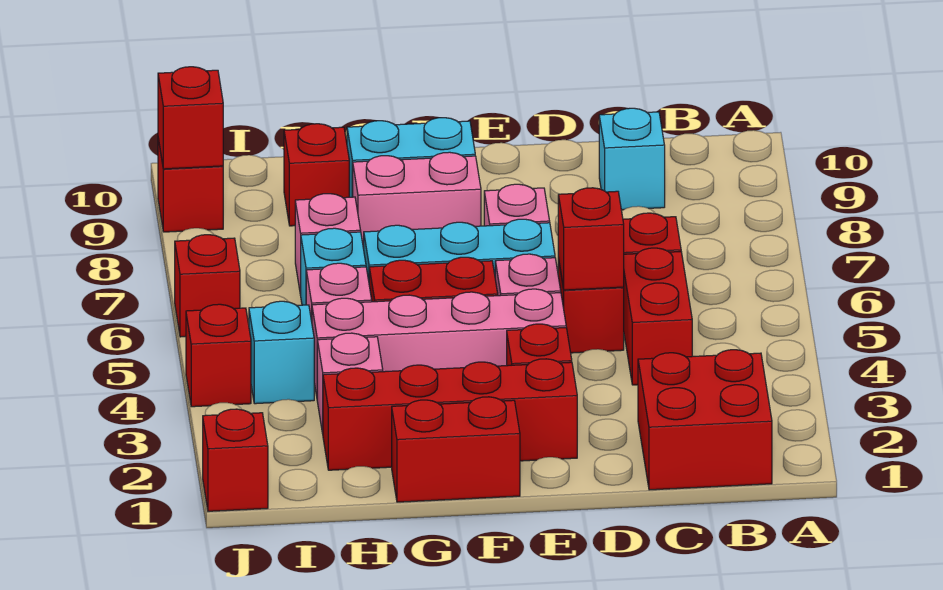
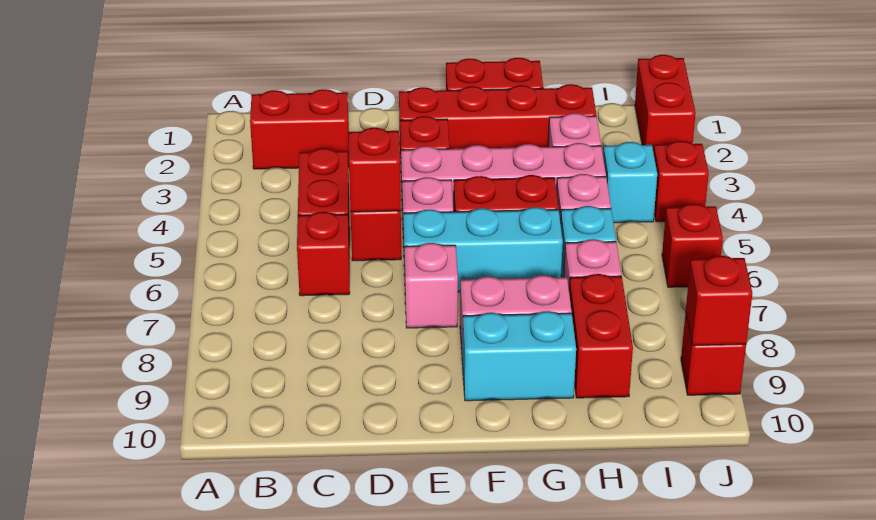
red 2x2 brick [638,350,772,490] -> red 1x2 brick [250,89,349,169]
cyan 1x1 brick [599,108,665,210] -> none
red 1x1 brick [284,124,349,226] -> red 1x2 brick [569,274,633,398]
red 1x1 brick [203,409,268,511] -> red 1x2 brick [635,55,696,153]

